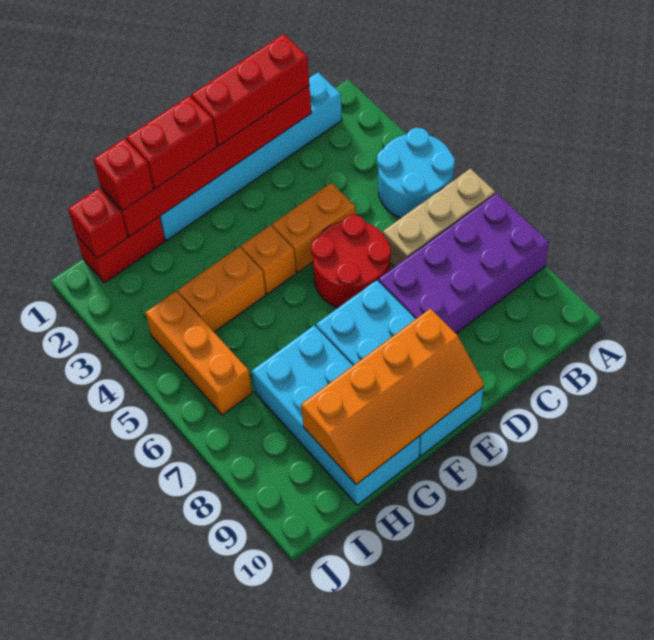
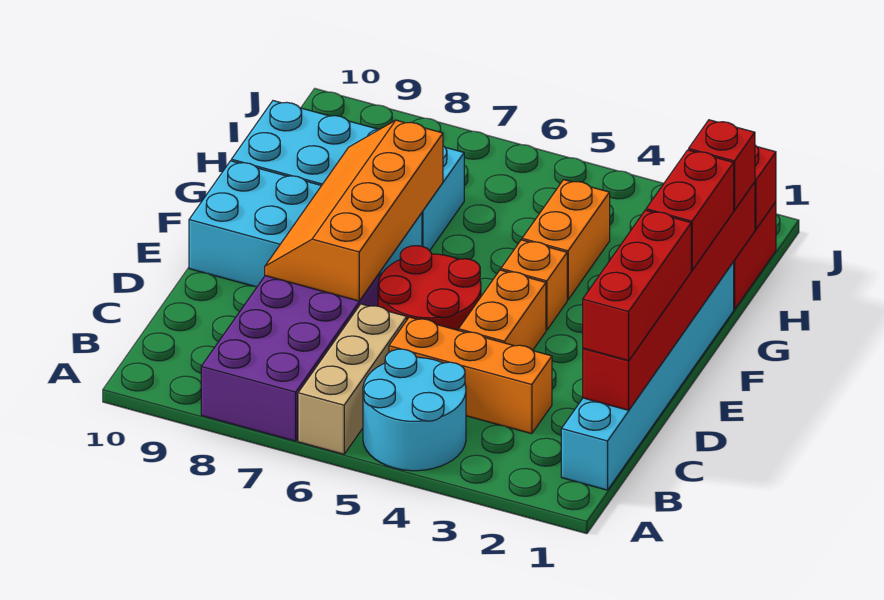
orange 2x4 slope [301,308,484,484] -> orange 2x4 slope moved to [265,120,443,301]
orange 1x3 brick [145,291,252,415] -> orange 1x3 brick moved to [389,317,552,434]

